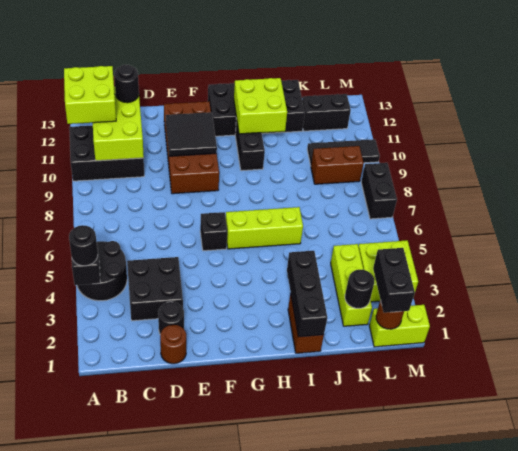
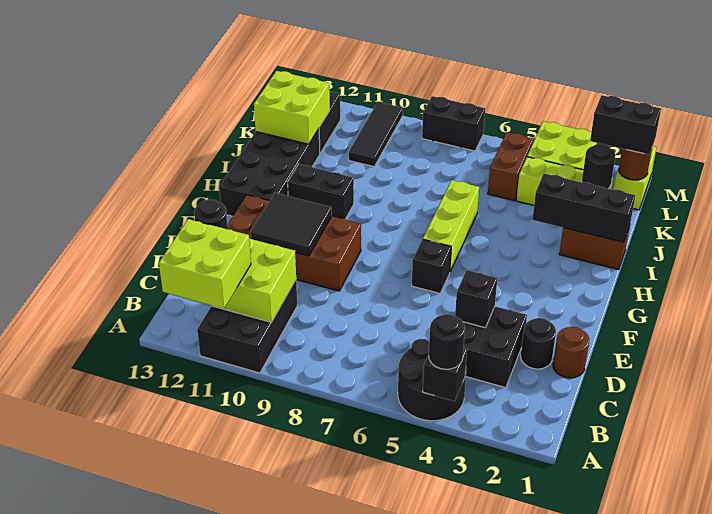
none -> black 1x1 brick [455,270,497,328]
lime 2x2 brick [234,78,287,134] -> lime 2x2 brick moved to [254,71,330,144]
brown 1x2 brick [311,146,364,184] -> brown 1x2 brick moved to [488,132,533,201]

